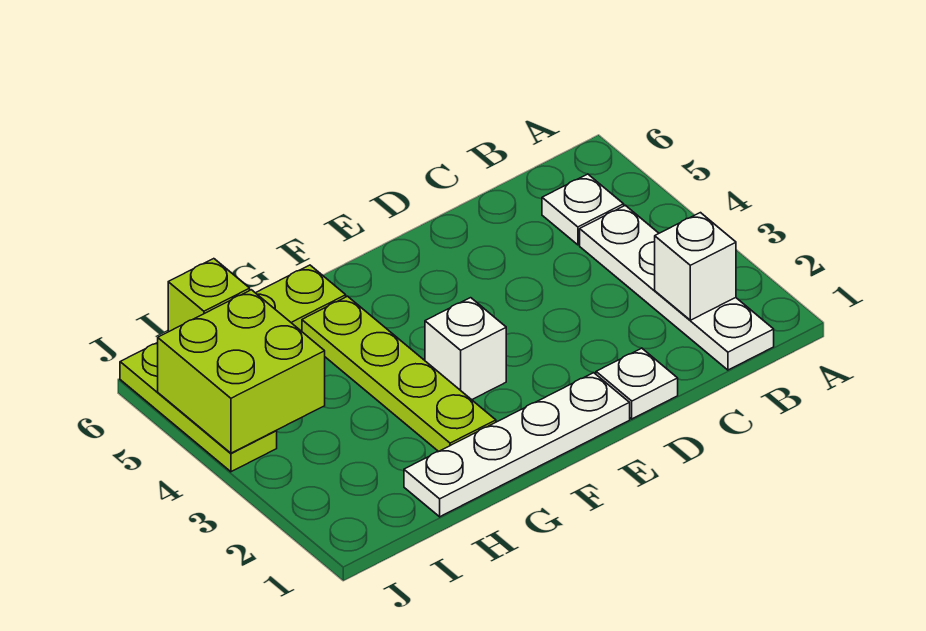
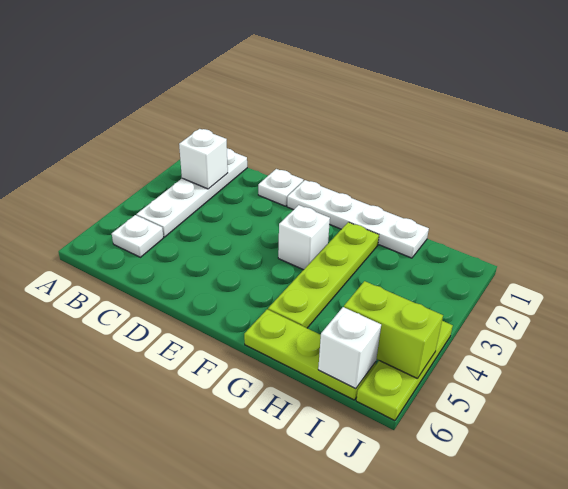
lime 2x2 brick [158,290,325,453] -> lime 1x2 brick [344,281,443,378]
lime 1x1 brick [168,259,250,332] -> white 1x1 brick [318,307,381,389]

